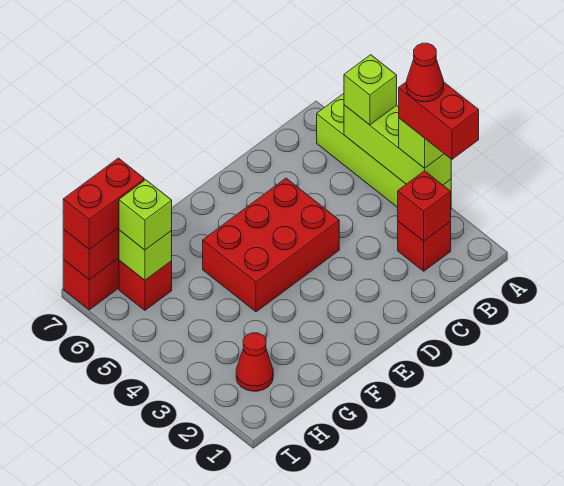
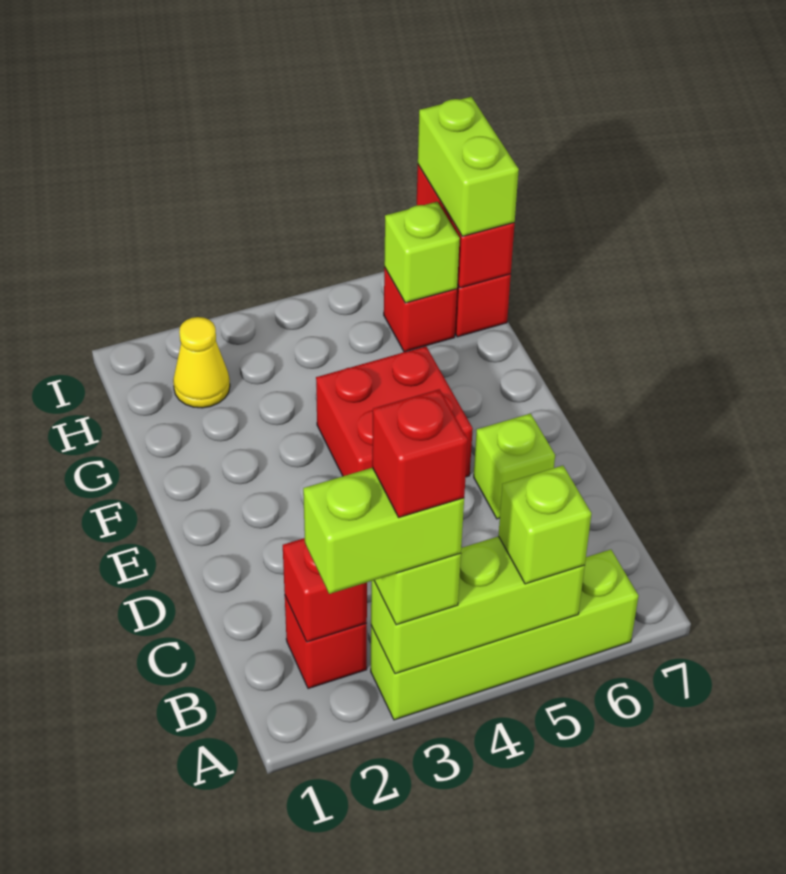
red 1x2 brick [399,82,479,159] -> lime 1x2 brick [303,468,464,594]
red 1x1 cone [406,43,444,102] -> red 1x1 brick [372,389,468,517]
red 2x3 brick [203,178,339,312] -> red 2x2 brick [316,346,473,477]
red 1x1 cone [236,333,273,391] -> yellow 1x1 cone [173,317,230,408]
lime 1x1 brick [119,180,172,250] -> lime 1x1 brick moved to [474,414,555,519]
red 1x2 brick [63,158,144,249] -> lime 1x2 brick [418,97,519,236]

